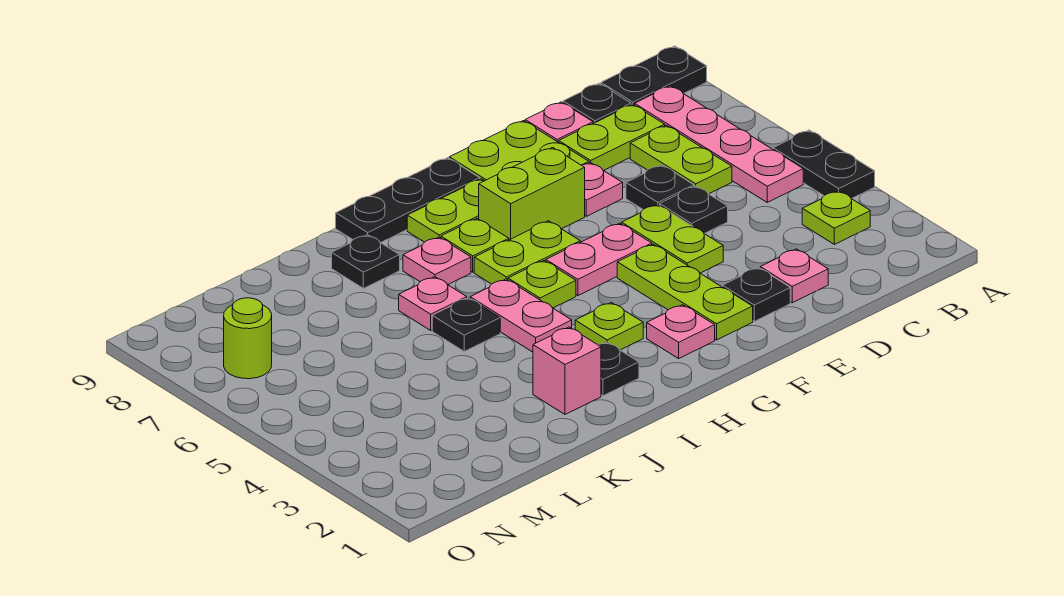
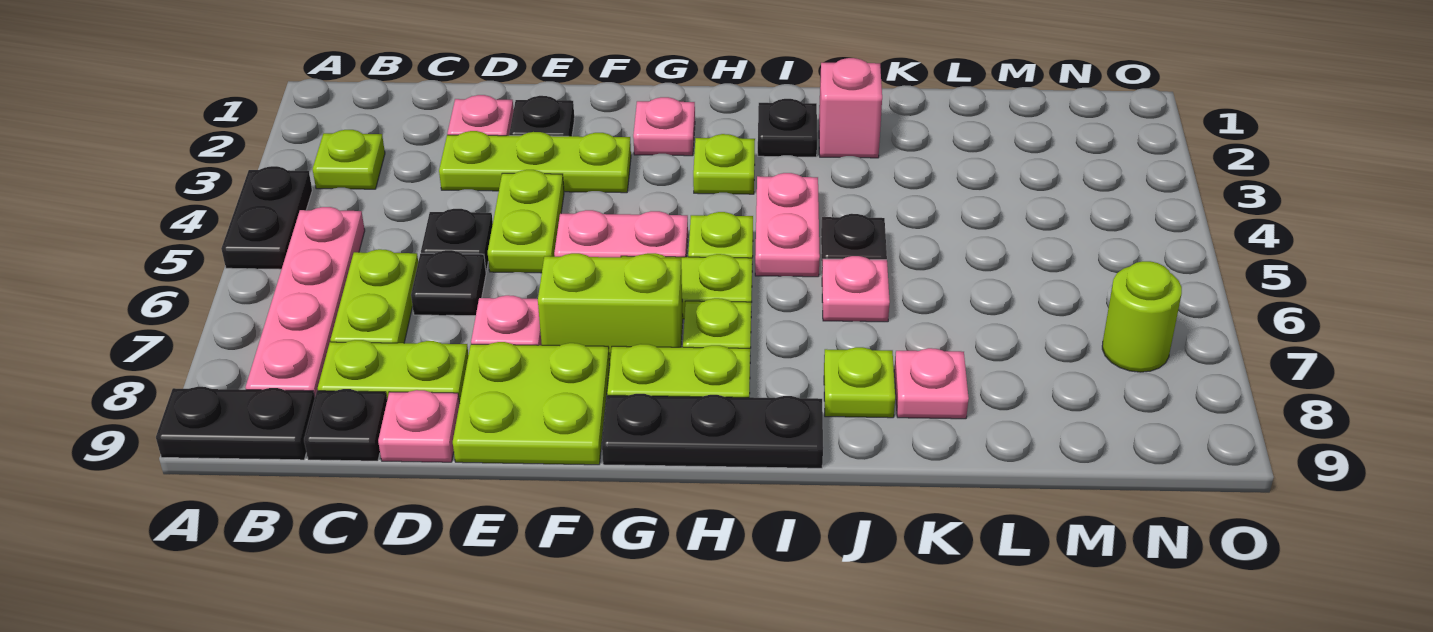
lime 1x3 plate [617,244,753,340] -> lime 1x3 plate turned to [439,131,631,193]
pink 1x1 plate [403,237,471,285] -> pink 1x1 plate moved to [894,348,969,419]
black 1x1 plate [332,235,400,288] -> lime 1x1 plate [824,347,895,418]

